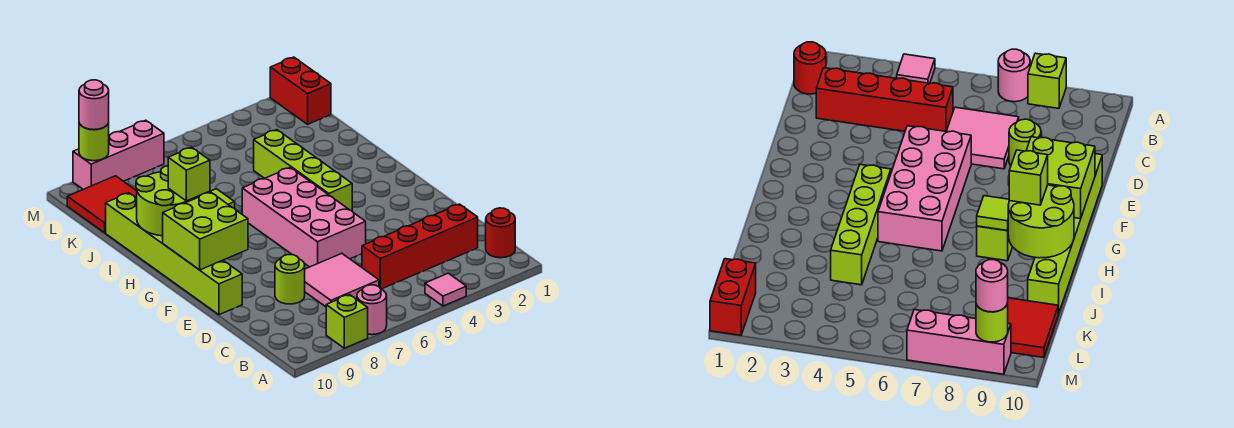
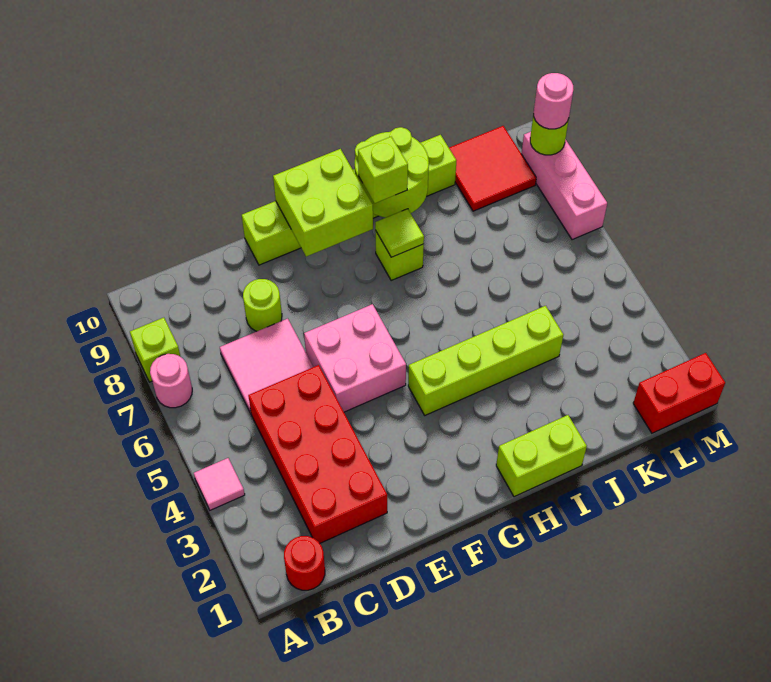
red 1x4 brick [362,204,478,289] -> red 2x4 brick [248,365,387,543]
pink 2x4 brick [242,168,366,267] -> pink 2x2 brick [304,304,406,412]
none -> lime 1x2 brick [496,415,587,497]

